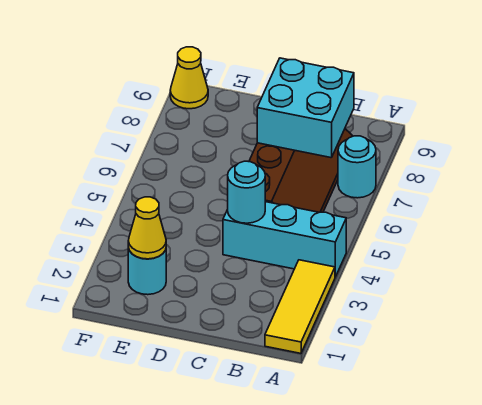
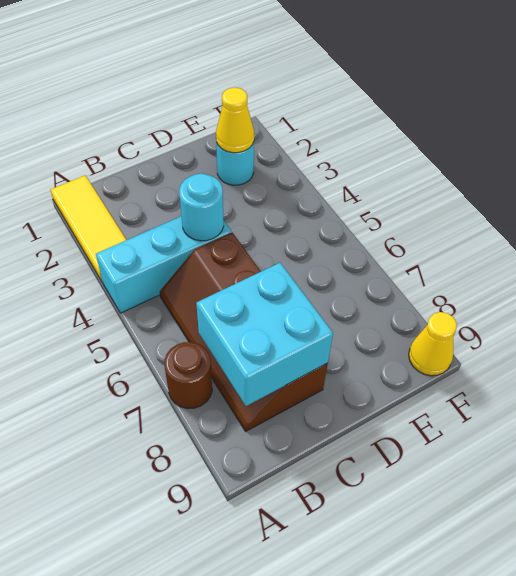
cyan 1x1 round brick [338,136,376,198] -> brown 1x1 round brick [165,342,212,409]

